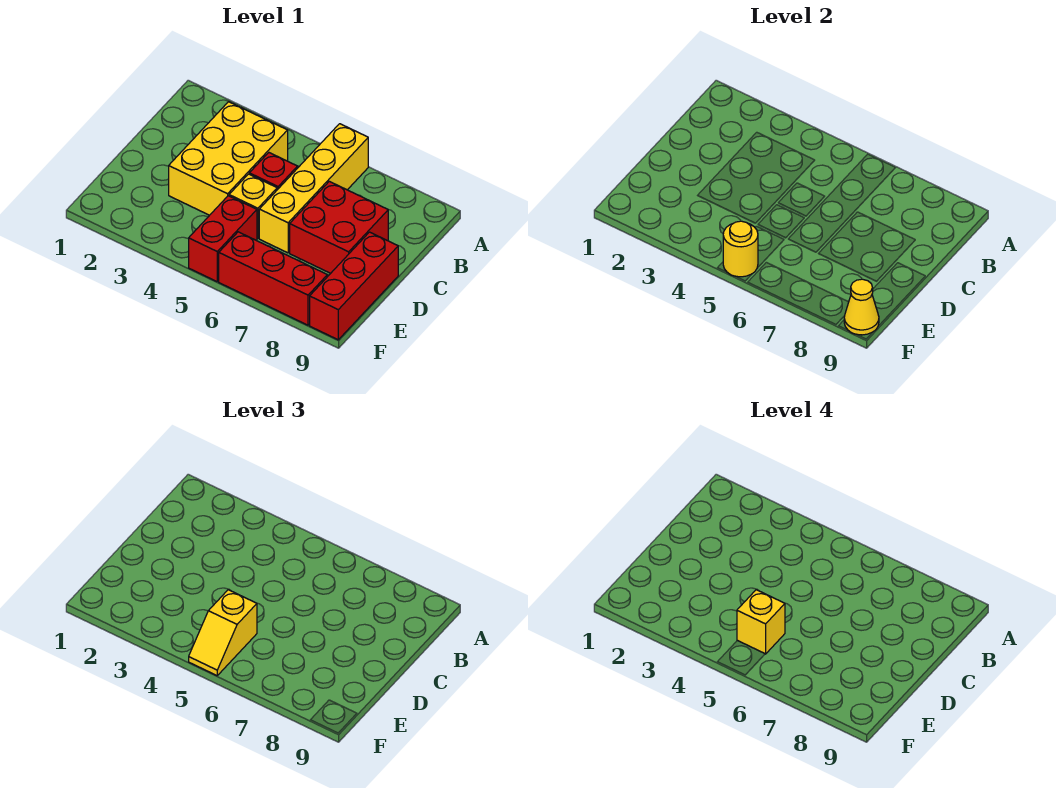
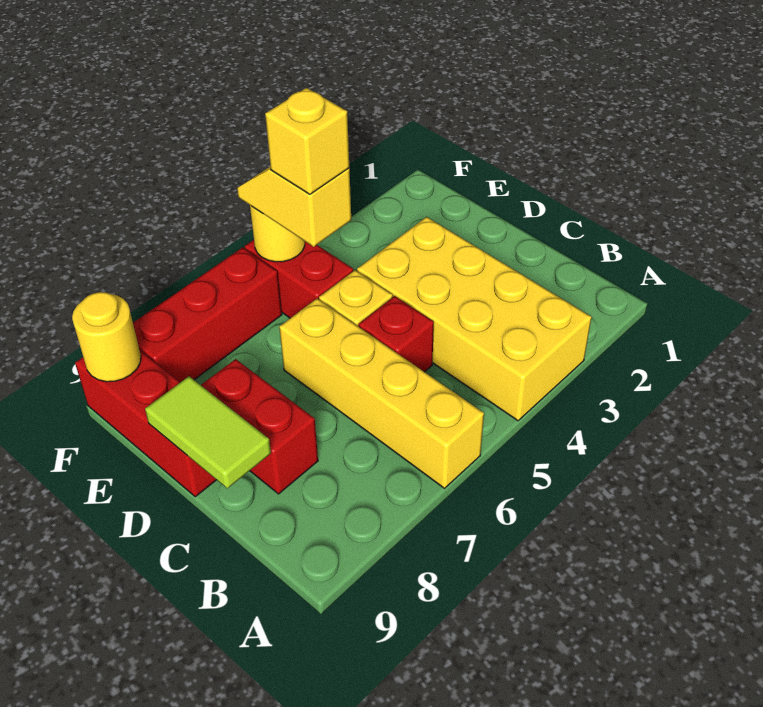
yellow 2x3 brick [169,102,288,215] -> yellow 2x4 brick [357,217,592,421]
red 2x2 brick [290,181,388,273] -> red 1x2 brick [201,359,318,494]
none -> lime 1x2 tile [145,376,271,488]
yellow 1x1 cone [844,279,879,335] -> yellow 1x1 round brick [72,292,141,382]

